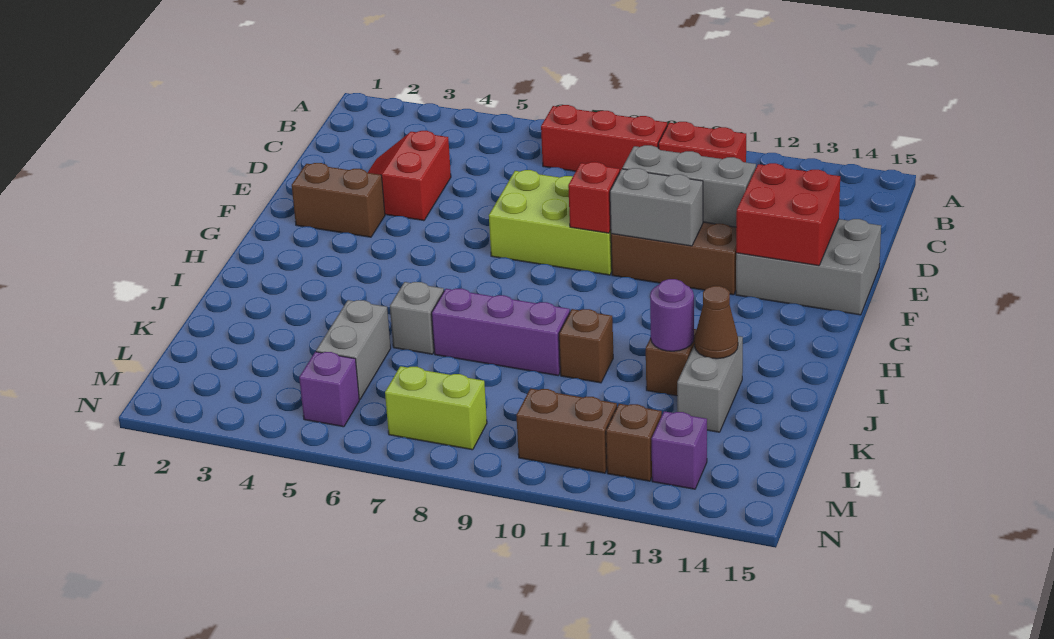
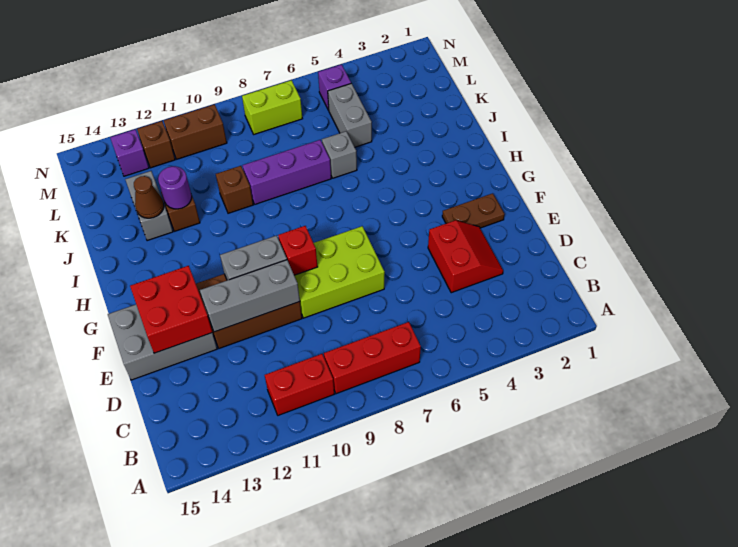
brown 1x2 brick [292,163,385,237] -> brown 1x2 plate [442,193,504,228]

